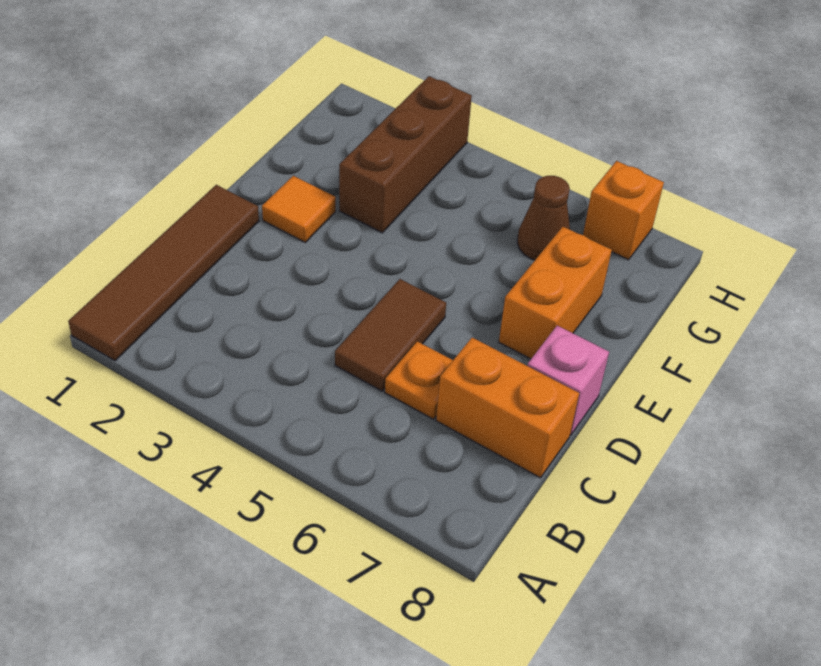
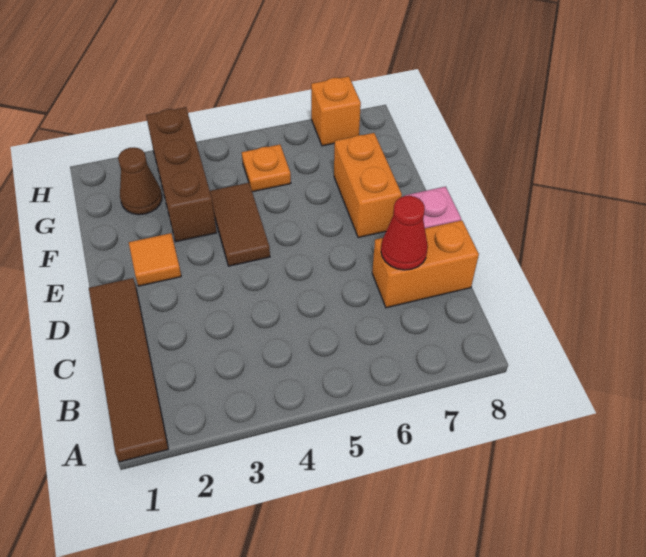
brown 1x2 tile [335,279,446,391] -> brown 1x2 tile moved to [210,183,270,266]
orange 1x1 plate [385,341,453,419] -> orange 1x1 plate moved to [242,145,291,192]
none -> red 1x1 cone [381,196,428,270]
brown 1x1 cone [517,176,570,260] -> brown 1x1 cone moved to [118,147,162,215]

